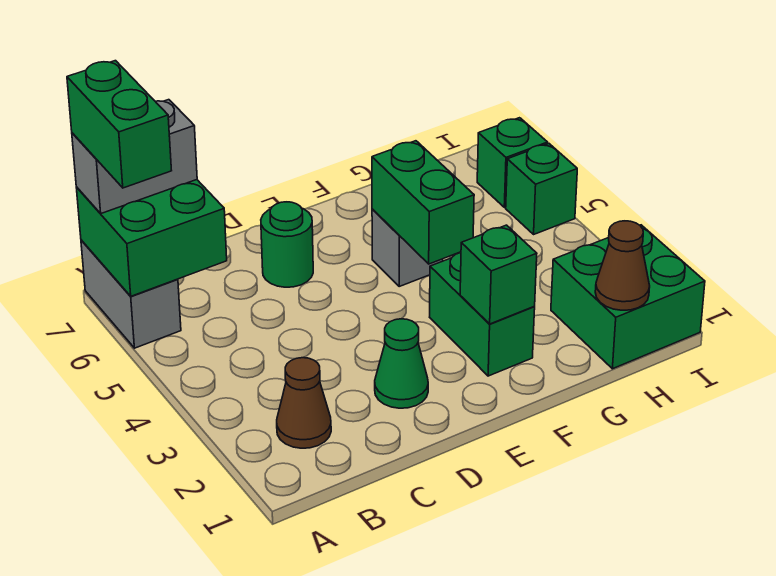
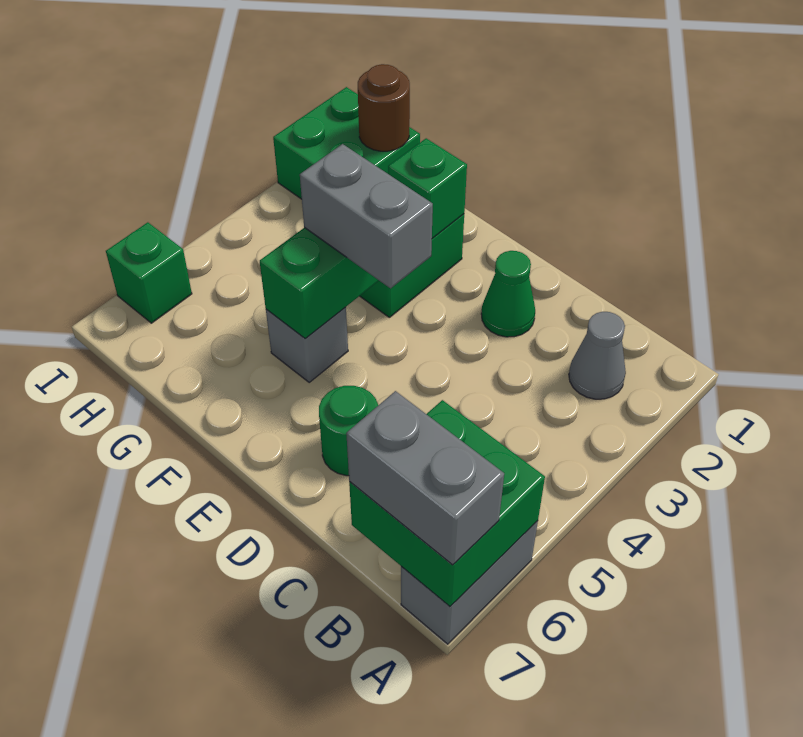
green 1x2 brick [67,61,172,188] -> none
brown 1x1 cone [277,358,331,448] -> grey 1x1 cone [569,312,626,399]
none -> grey 1x2 brick [300,144,433,288]
brown 1x1 cone [595,221,650,310] -> brown 1x1 round brick [358,64,410,151]
green 1x1 brick [506,144,577,234] -> none

